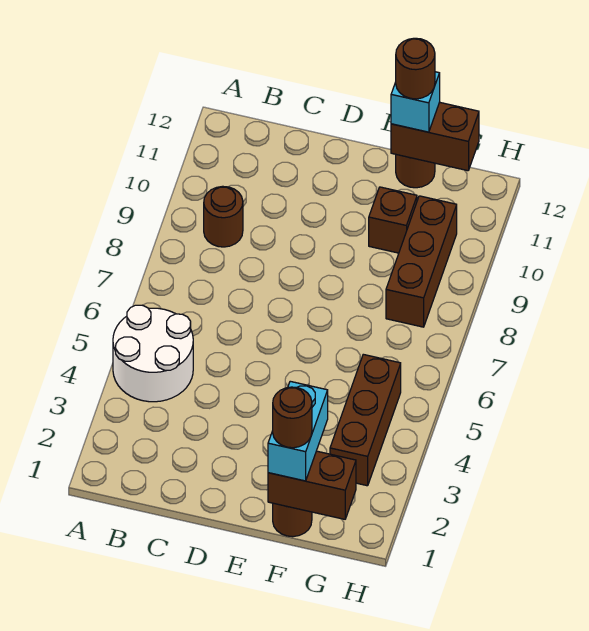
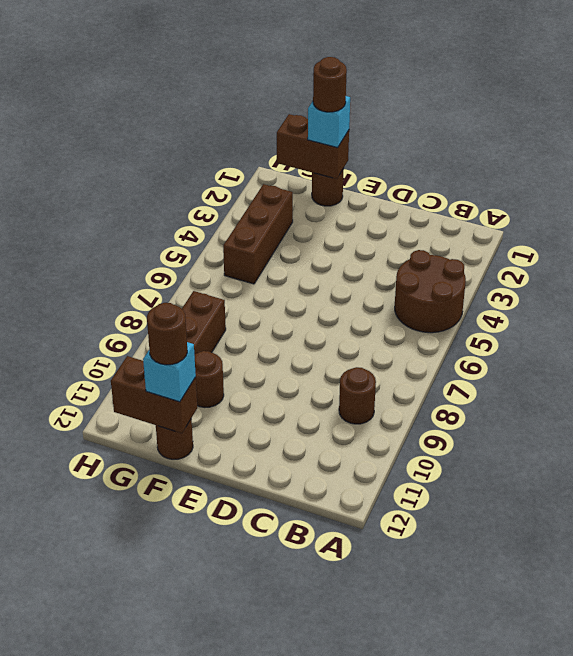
white 2x2 round brick [113,305,193,402] -> brown 2x2 round brick [395,250,466,333]
cyan 1x2 brick [268,381,328,481] -> cyan 1x1 brick [308,96,350,148]
brown 1x1 brick [369,187,417,253] -> brown 1x1 round brick [194,351,224,407]

